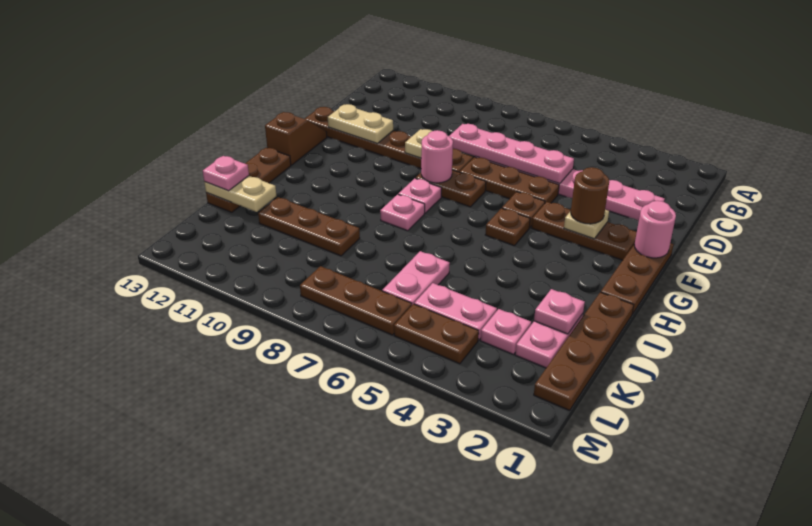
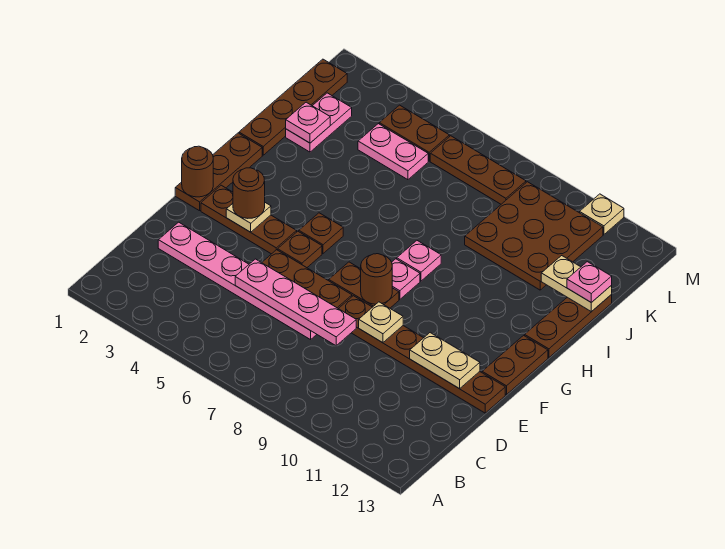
pink 1x1 round brick [634,201,676,258] -> brown 1x1 round brick [182,146,213,197]
pink 1x1 round brick [421,130,453,183] -> brown 1x1 round brick [361,254,392,304]
brown 1x2 slope [265,112,327,165] -> brown 1x2 plate [482,335,548,395]
pink 1x2 plate [382,251,450,305] -> none
brown 1x3 plate [258,197,360,256] -> brown 3x3 plate [465,182,603,290]
pink 1x1 plate [481,309,531,354] -> none
none -> tan 1x1 plate [580,194,624,235]

